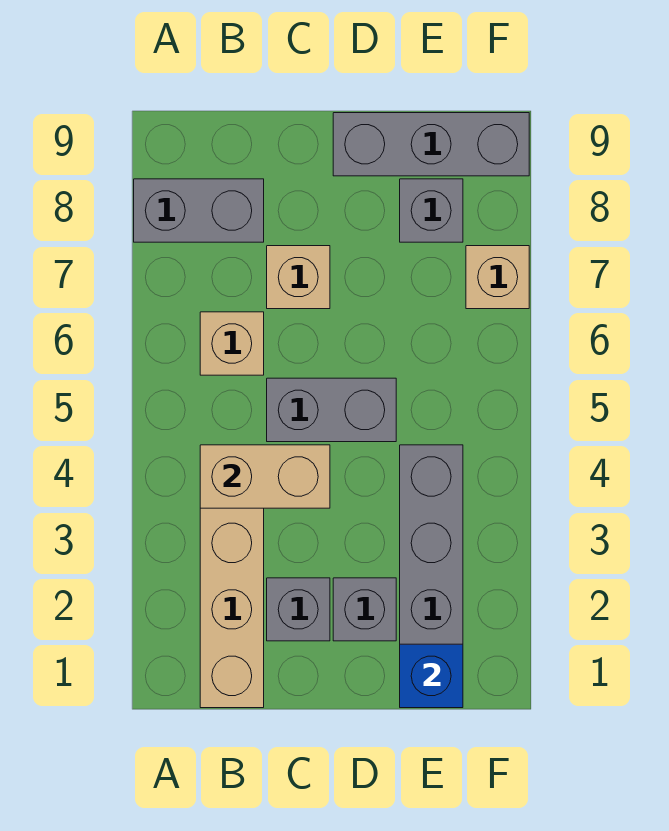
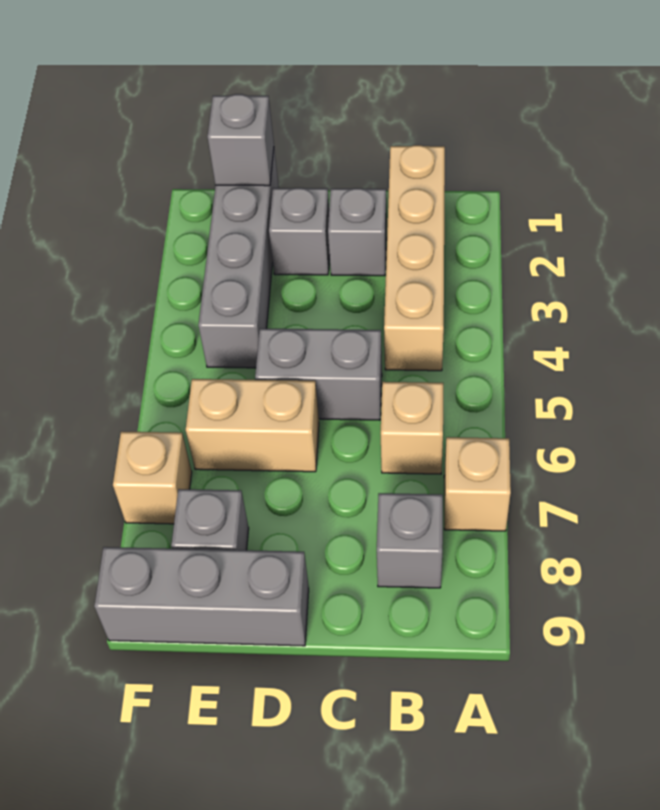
grey 1x2 brick [134,179,264,242] -> grey 1x1 brick [377,493,443,588]
tan 1x2 brick [200,445,330,508] -> tan 1x2 brick moved to [186,379,319,472]
tan 1x1 brick [267,246,330,309] -> tan 1x1 brick moved to [444,437,511,531]
blue 1x1 brick [400,644,463,708] -> grey 1x1 brick [208,94,274,186]

